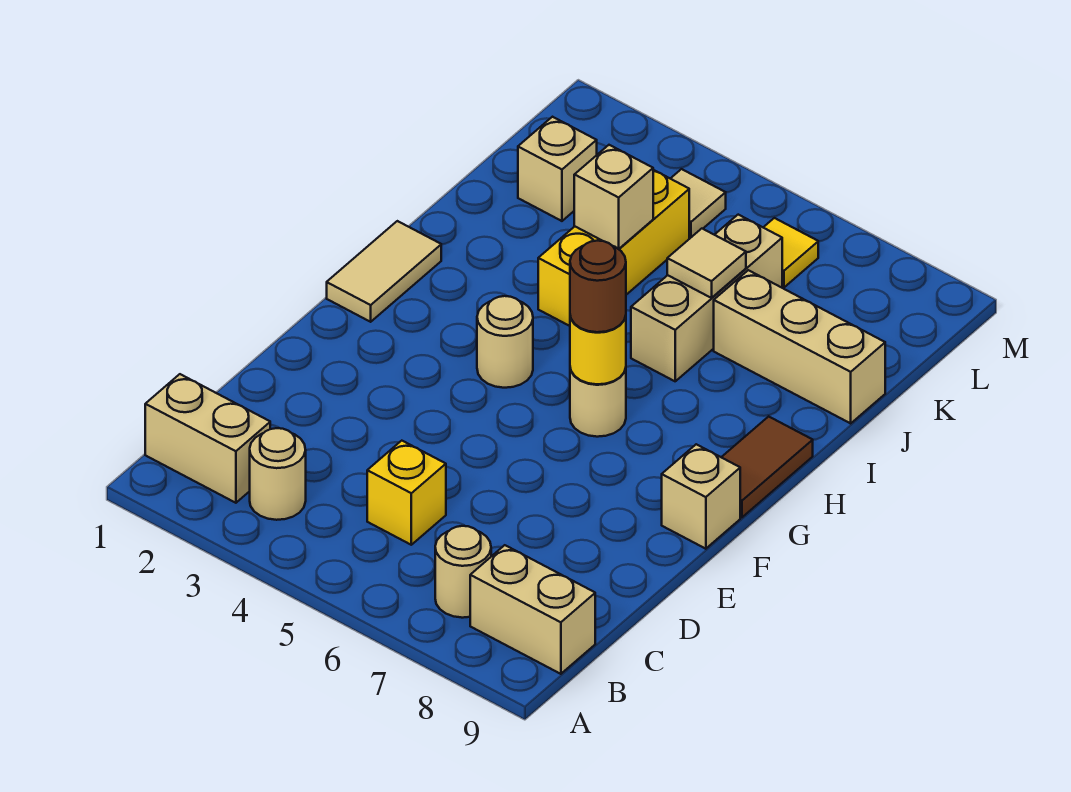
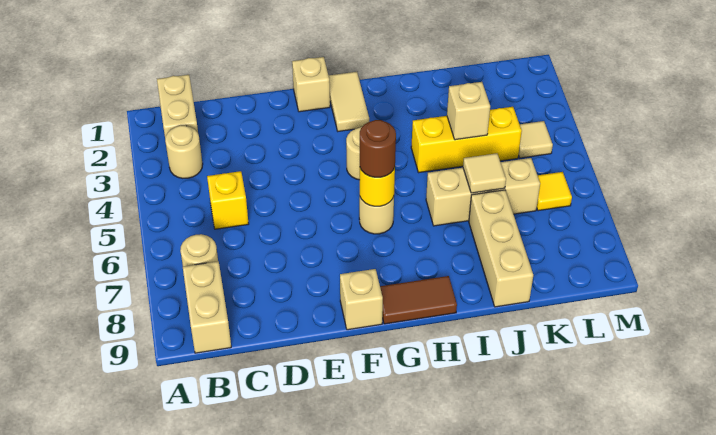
tan 1x2 tile [327,221,441,322] -> tan 1x2 tile turned to [329,72,369,131]
tan 1x1 brick [518,117,597,221] -> tan 1x1 brick moved to [292,57,330,112]

